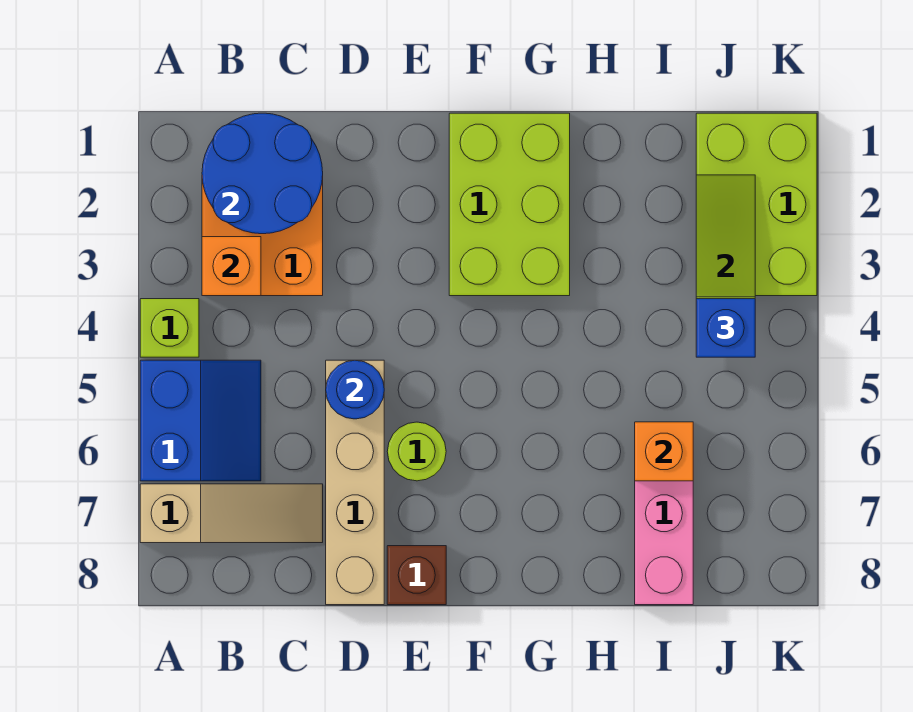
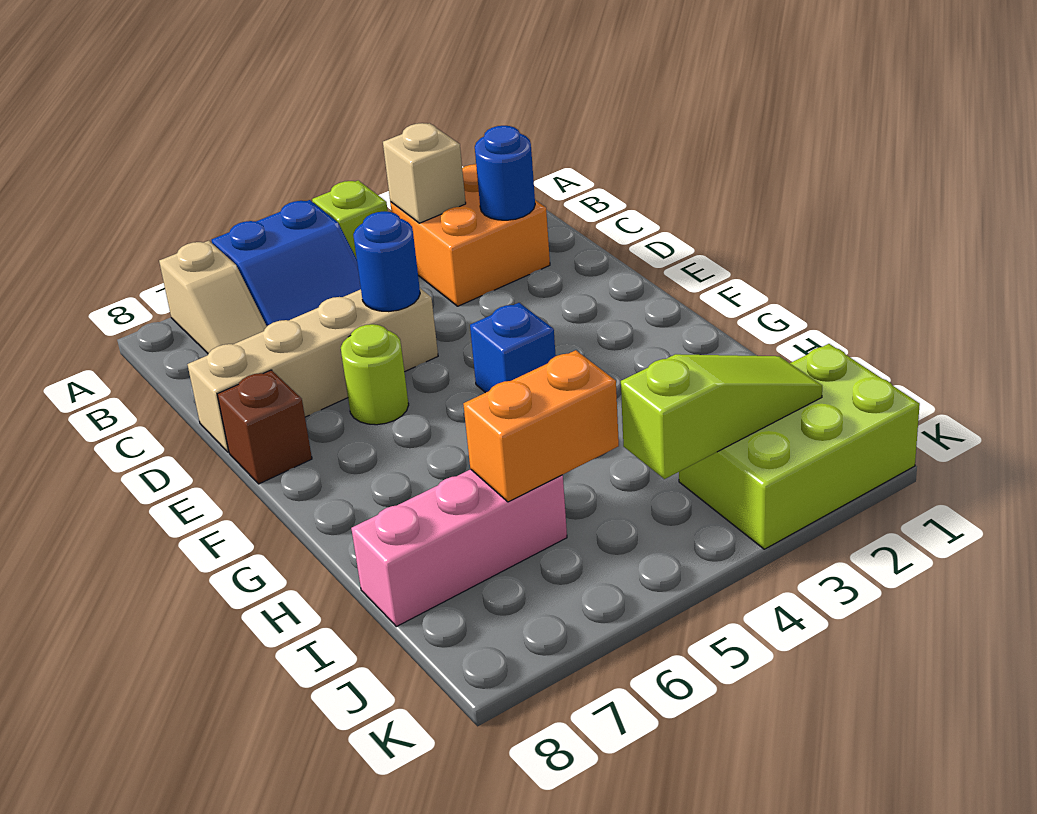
tan 1x3 slope [140,484,323,543] -> tan 1x2 slope [159,241,267,353]
blue 2x2 round brick [202,113,323,234] -> blue 1x1 round brick [475,126,535,220]
orange 1x1 brick [202,237,261,296] -> tan 1x1 brick [383,123,466,223]
lime 2x3 brick [449,113,570,296] -> none
orange 1x1 brick [635,422,693,481] -> orange 1x2 brick [463,350,619,502]
blue 1x1 brick [696,299,755,357] -> blue 1x1 brick moved to [470,303,556,393]

